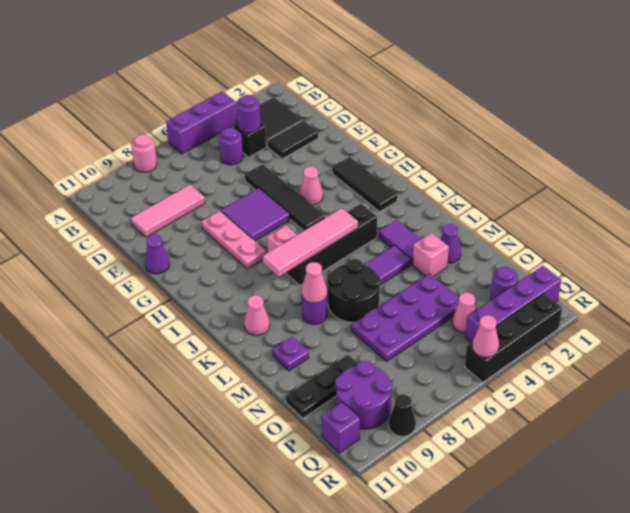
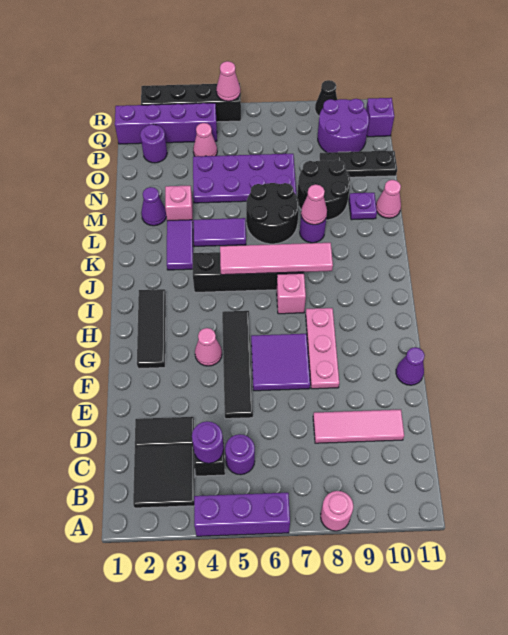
pink 1x1 cone [244,295,270,335] -> pink 1x1 cone moved to [376,180,401,218]
none -> black 2x2 round brick [297,160,350,220]

